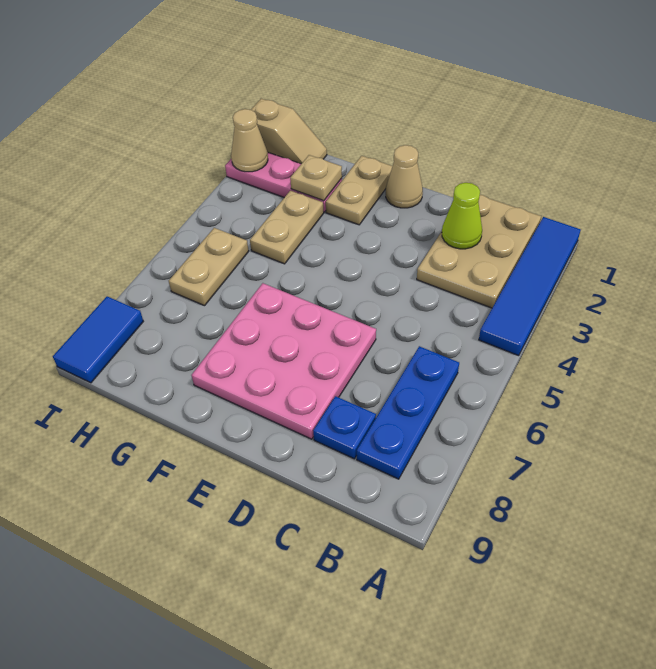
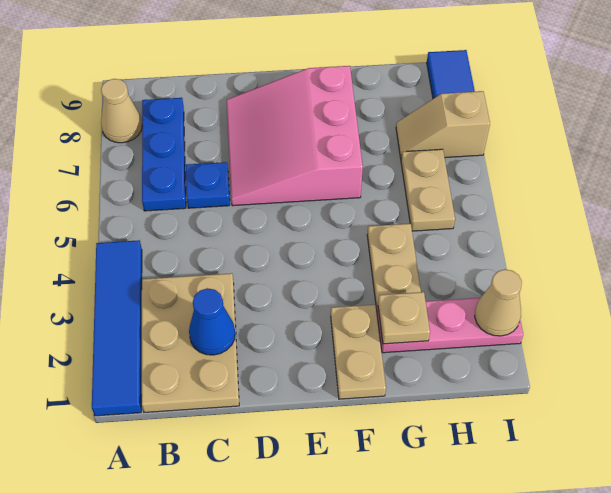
lime 1x1 cone [442,183,482,249] -> blue 1x1 cone [189,288,235,355]
blue 1x1 plate [313,396,376,459] -> blue 1x1 plate moved to [186,162,230,208]
pink 3x3 plate [191,283,376,439] -> pink 3x3 slope [227,66,363,206]
tan 1x1 cone [386,145,423,208] -> tan 1x1 cone moved to [101,79,142,143]
tan 1x2 slope [251,99,327,164] -> tan 1x2 slope moved to [396,91,490,158]

